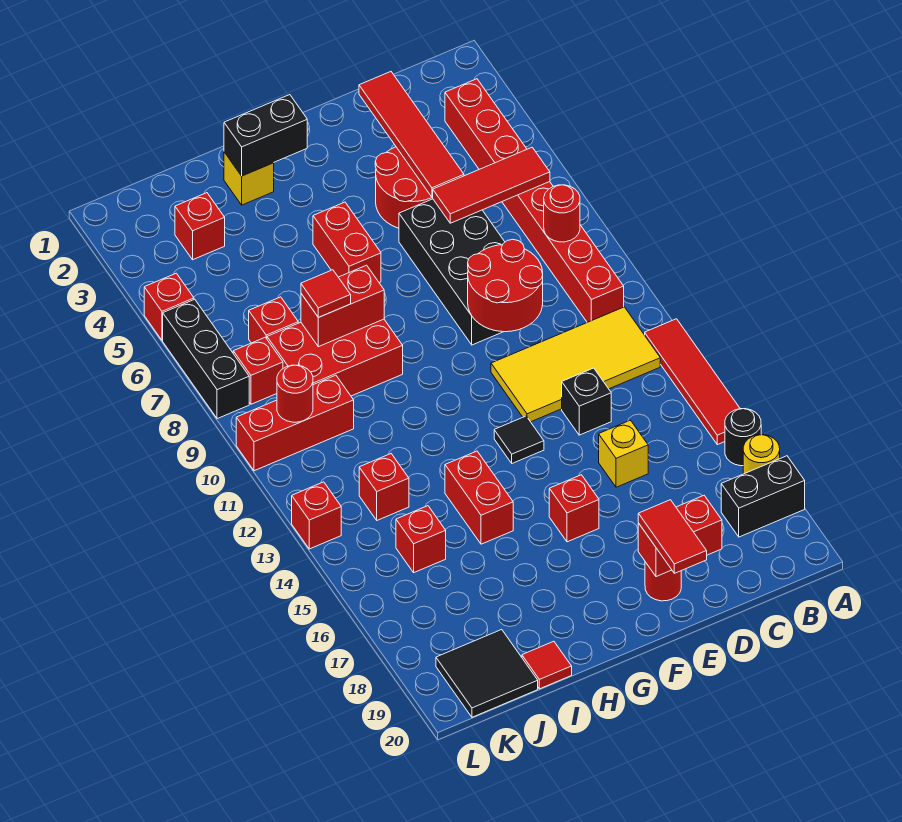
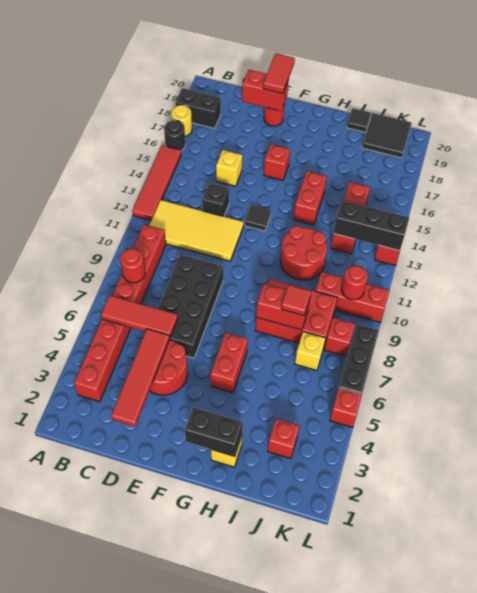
red 2x2 round brick [468,240,543,332] -> red 2x2 round brick moved to [280,226,327,280]
red 1x1 tile [522,641,572,689] -> black 1x1 tile [347,108,371,132]
red 1x1 brick [249,297,298,343] -> yellow 1x1 brick [295,332,325,370]
none -> black 1x3 brick [333,200,409,251]

